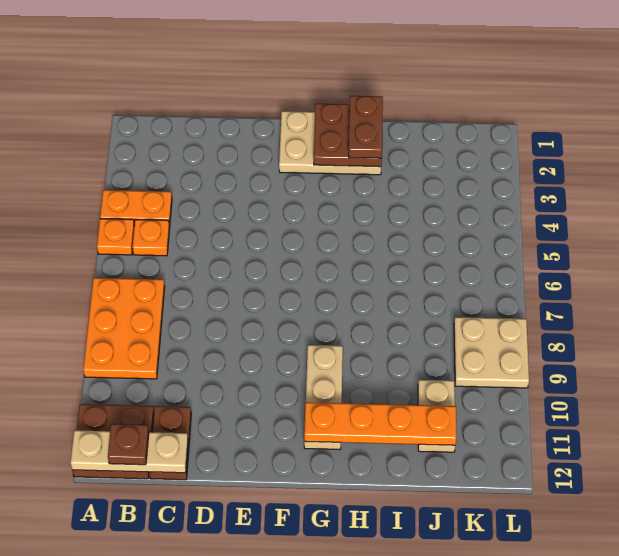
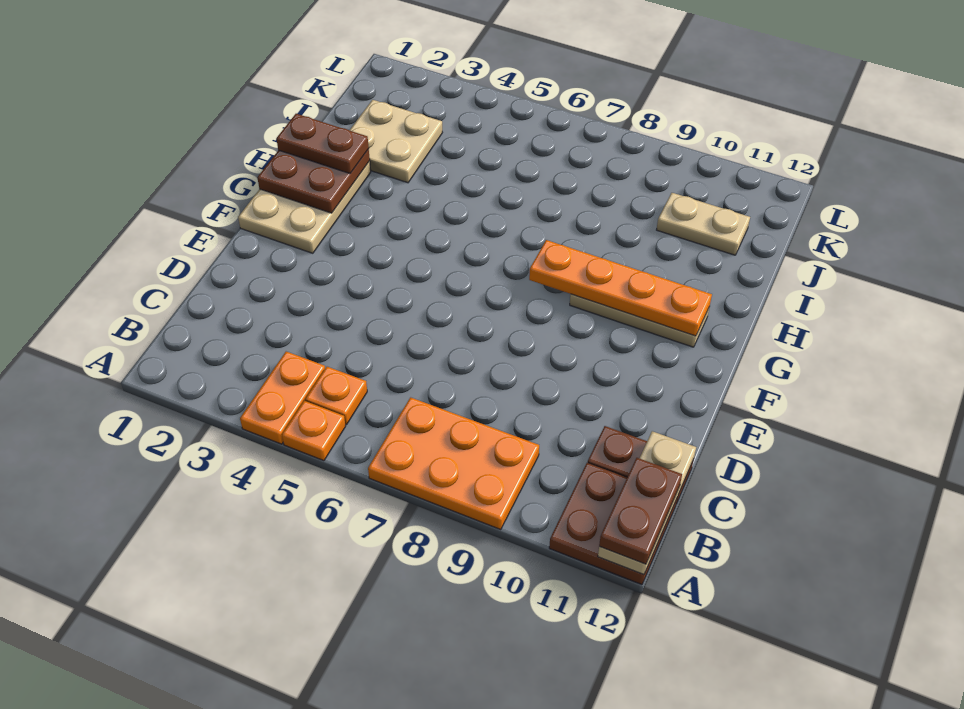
brown 1x1 plate [108,424,149,465] -> brown 1x2 plate [599,458,682,564]
orange 1x4 plate [304,402,456,445] -> orange 1x4 plate turned to [529,240,712,336]
tan 2x2 plate [454,317,529,388] -> tan 2x2 plate moved to [349,100,442,183]

